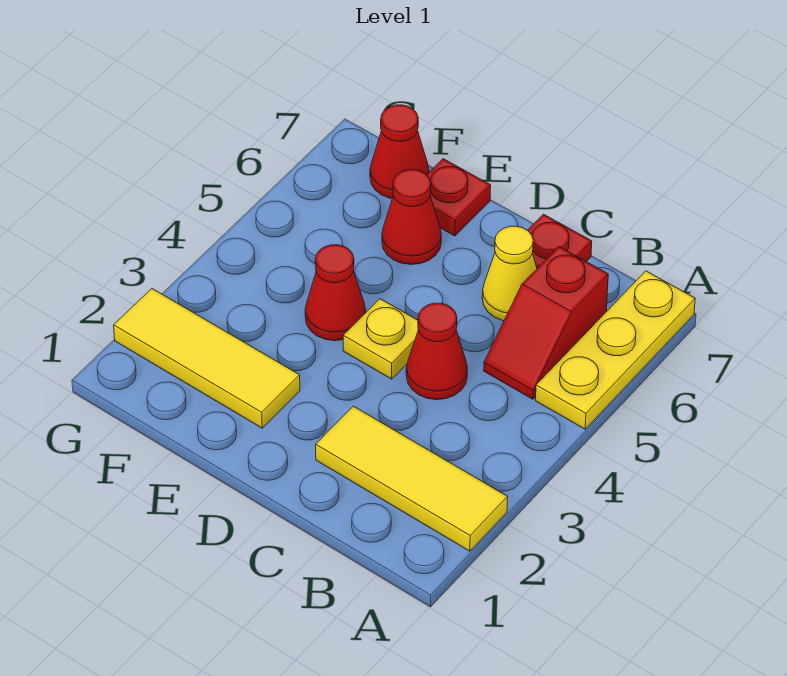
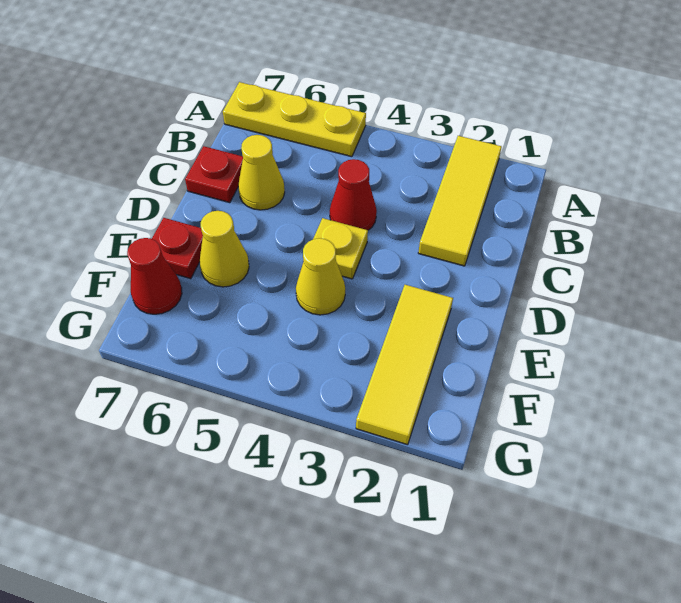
red 1x2 slope [484,247,608,399] -> none
red 1x1 cone [305,245,366,341] -> yellow 1x1 cone [296,238,345,315]
red 1x1 cone [382,169,441,265] -> yellow 1x1 cone [200,211,249,287]

